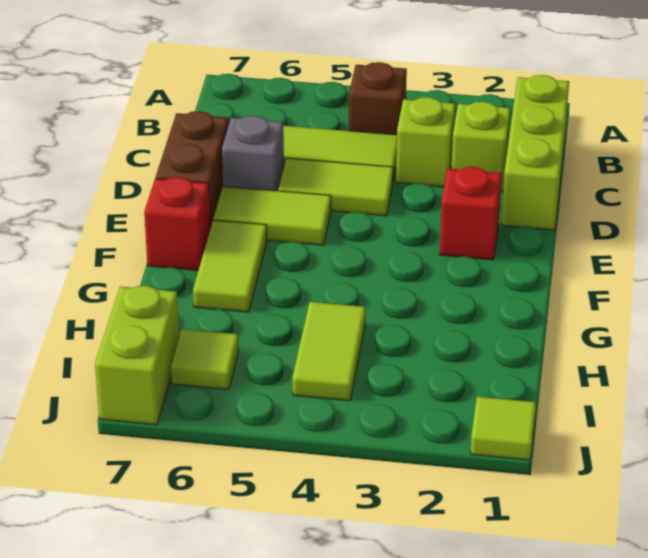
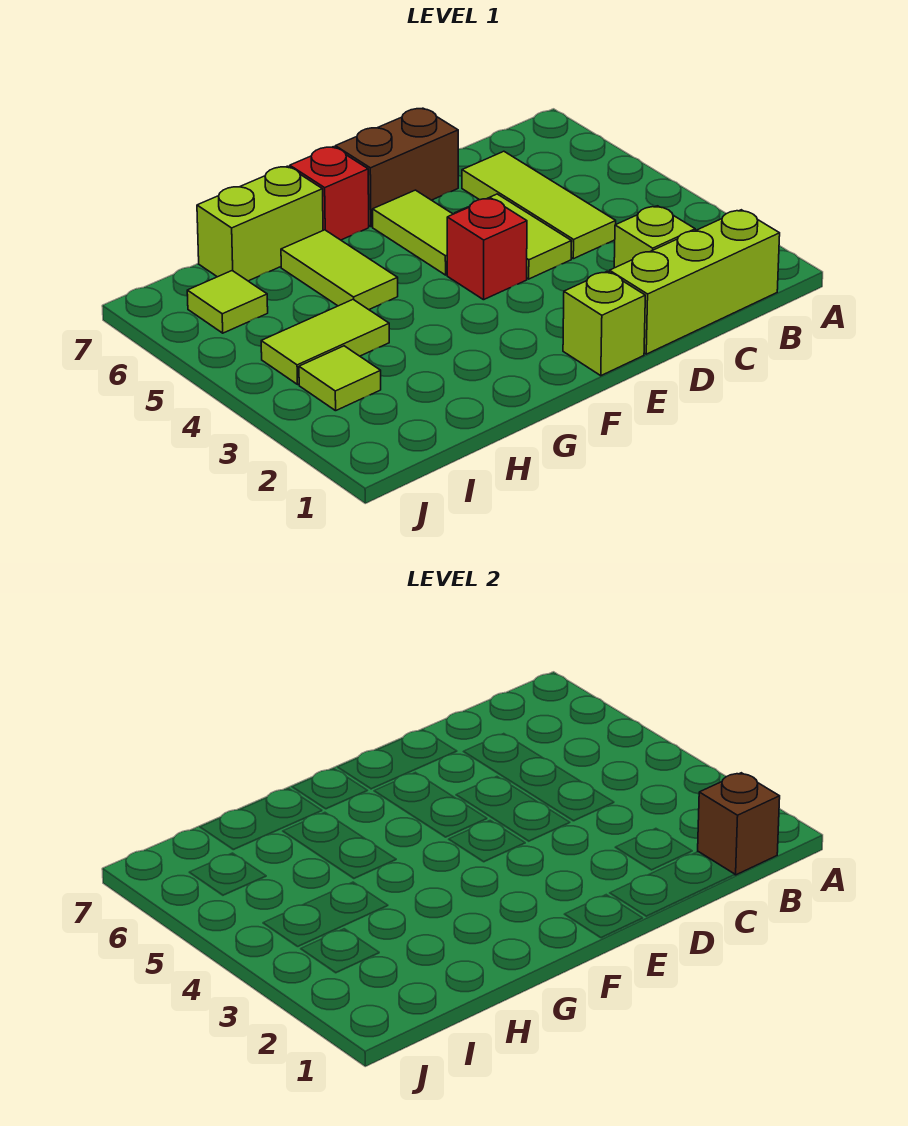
brown 1x1 brick [349,62,407,135] -> brown 1x1 brick moved to [698,773,780,875]
lime 1x1 brick [396,97,455,187] -> lime 1x1 brick moved to [563,271,645,376]
grey 1x1 brick [222,116,284,191] -> none
red 1x1 brick [440,167,501,260] -> red 1x1 brick moved to [447,198,527,300]
lime 1x2 tile [193,220,267,312] -> lime 1x2 tile turned to [281,230,398,310]
lime 1x2 brick [95,286,179,425] -> lime 1x2 brick moved to [197,166,323,281]
lime 1x1 tile [470,397,536,460] -> lime 1x1 tile moved to [299,346,381,411]

